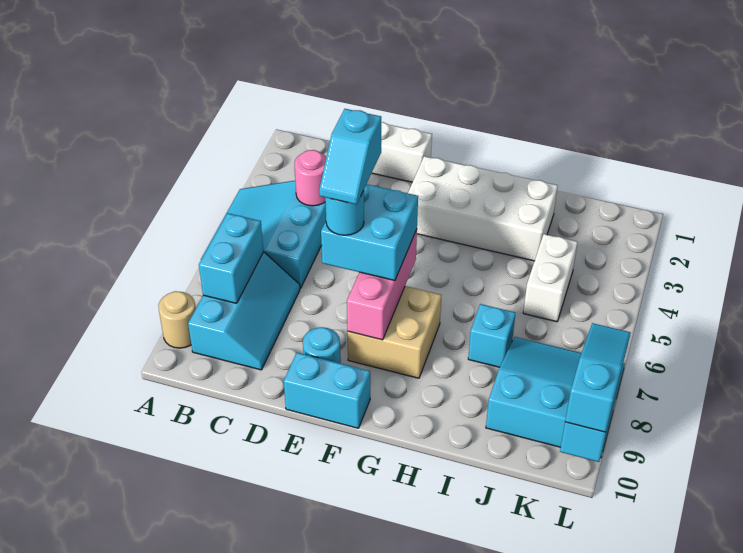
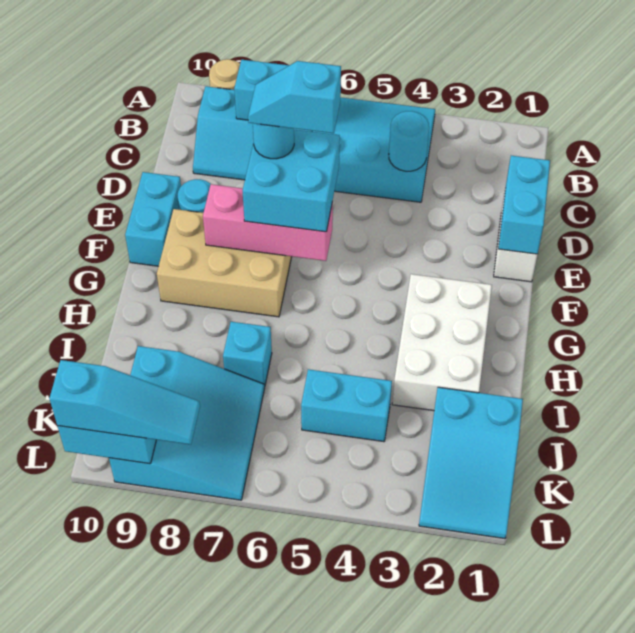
pink 1x1 round brick [294,150,326,206] -> cyan 1x1 round brick [389,111,429,171]
none -> cyan 1x2 brick [498,156,550,254]
white 2x4 brick [408,156,558,261] -> white 2x3 brick [392,274,492,411]
tan 2x2 brick [347,286,441,378] -> tan 2x3 brick [157,209,292,317]
none -> cyan 2x3 slope [419,387,523,539]
white 1x2 brick [523,234,578,322] -> cyan 1x2 brick [301,369,392,442]

